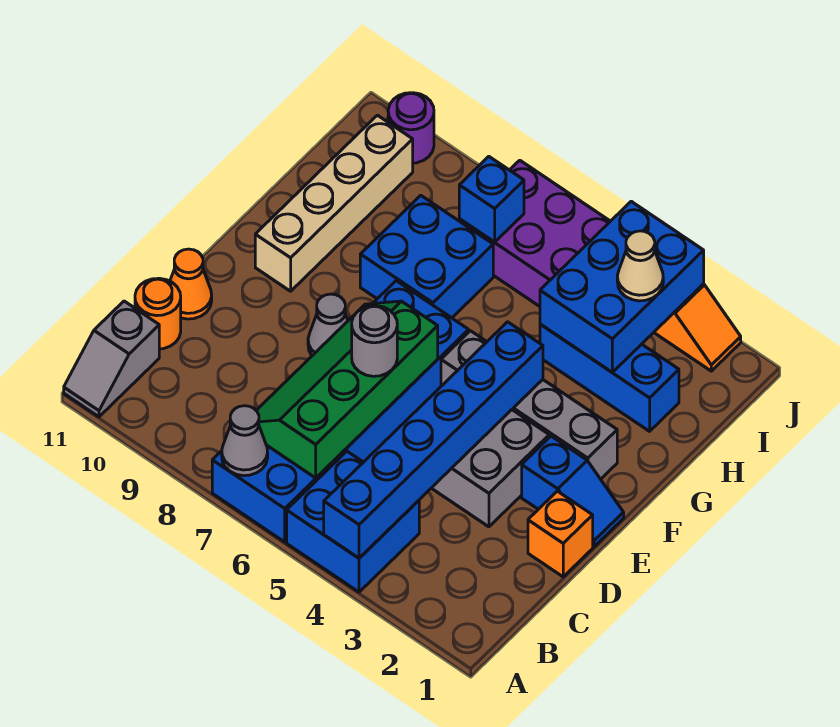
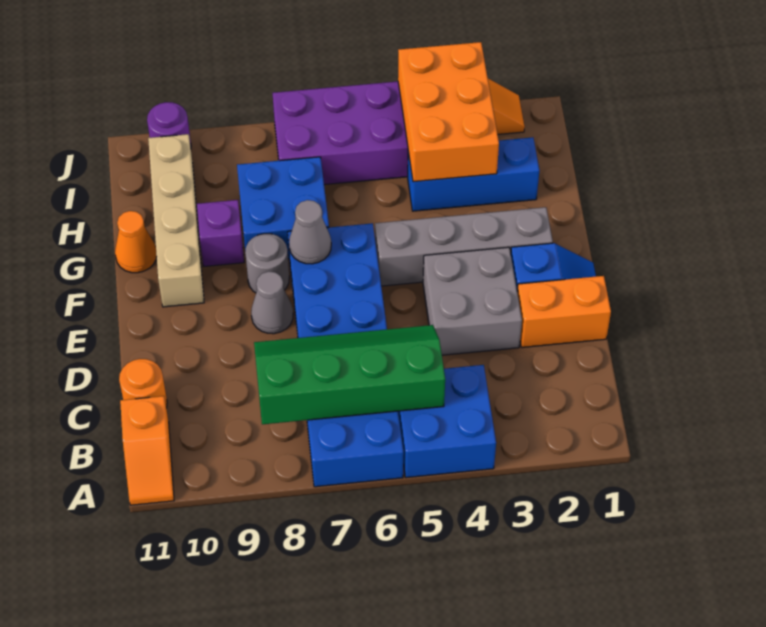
blue 1x6 brick [324,322,543,558] -> none
grey 1x1 cone [222,406,268,476] -> grey 1x1 cone moved to [289,200,331,264]
grey 1x2 slope [64,301,159,417] -> orange 1x2 slope [120,396,174,505]
green 2x4 slope [256,301,438,478] -> green 2x4 slope turned to [254,325,445,424]
orange 1x1 brick [528,491,593,577] -> orange 1x2 brick [517,276,611,347]
grey 1x1 round brick [352,306,397,376] -> grey 1x1 round brick moved to [245,234,289,293]
orange 1x1 cone [170,249,212,319] -> orange 1x1 cone moved to [115,211,157,273]
none -> purple 1x1 brick [197,200,244,266]
blue 2x3 brick [540,201,704,372] -> orange 2x3 brick [398,42,499,182]
tan 1x1 cone [617,231,663,301] -> none
blue 1x1 brick [459,157,524,242] -> none

